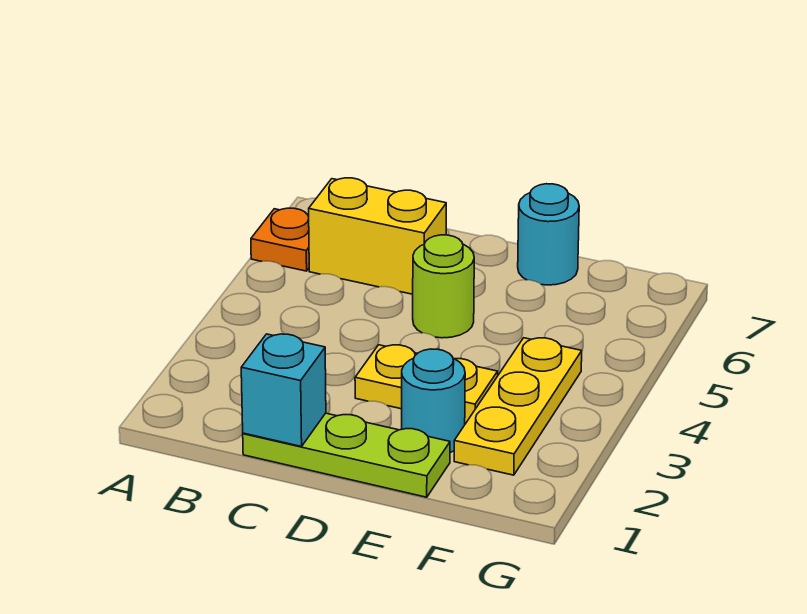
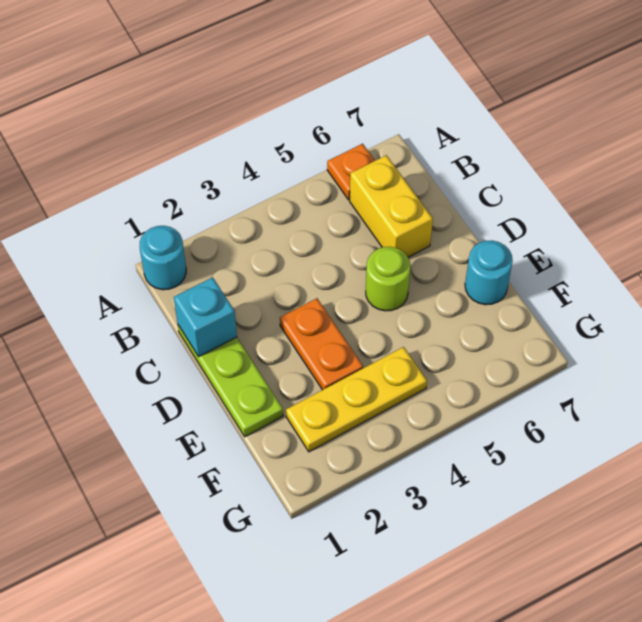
yellow 1x2 plate [355,345,498,423] -> orange 1x2 plate [280,298,363,390]
cyan 1x1 round brick [402,349,465,453] -> cyan 1x1 round brick moved to [140,226,186,290]

